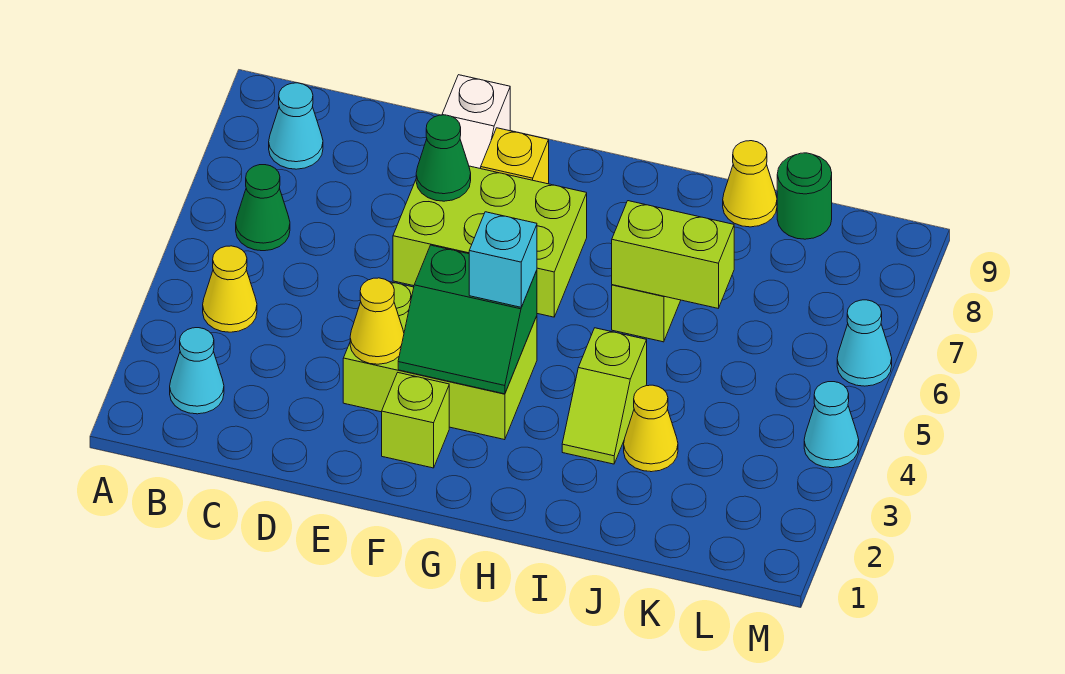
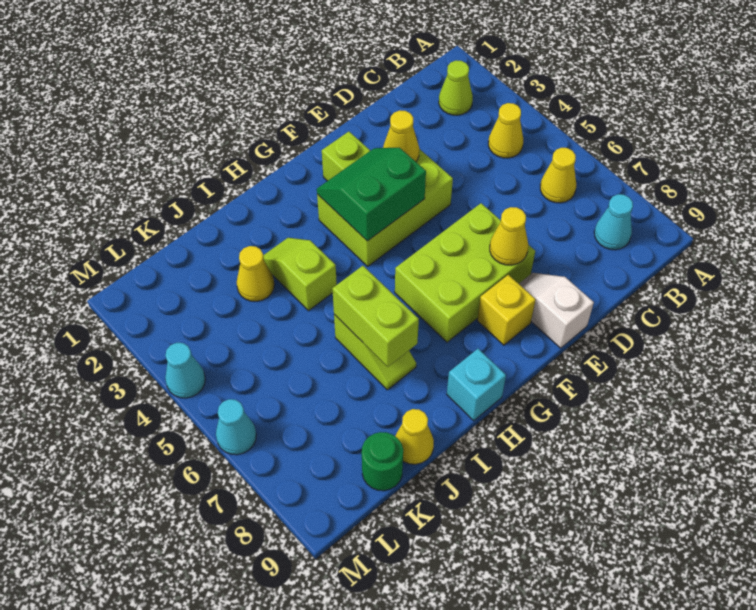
cyan 1x1 cone [170,328,224,414] -> lime 1x1 cone [439,60,473,115]
green 1x1 cone [236,165,290,251] -> yellow 1x1 cone [540,148,576,203]
green 1x1 cone [416,115,471,201] -> yellow 1x1 cone [490,207,528,265]
cyan 1x1 brick [469,212,537,307] -> cyan 1x1 brick moved to [447,349,506,421]
lime 1x2 brick [612,201,734,308] -> lime 1x2 brick turned to [332,266,419,367]

